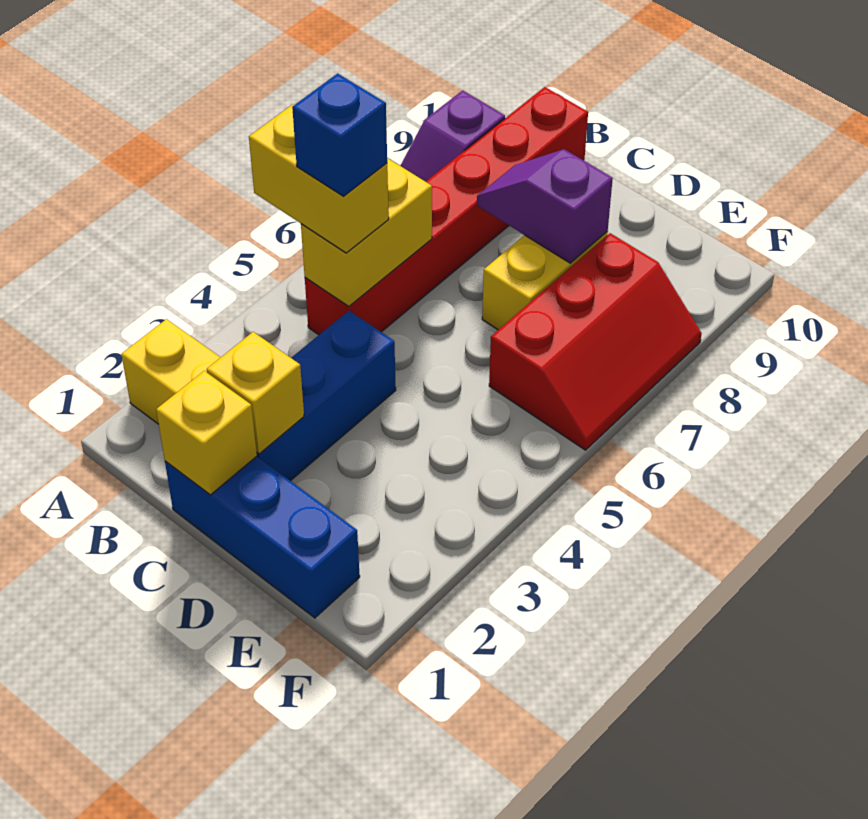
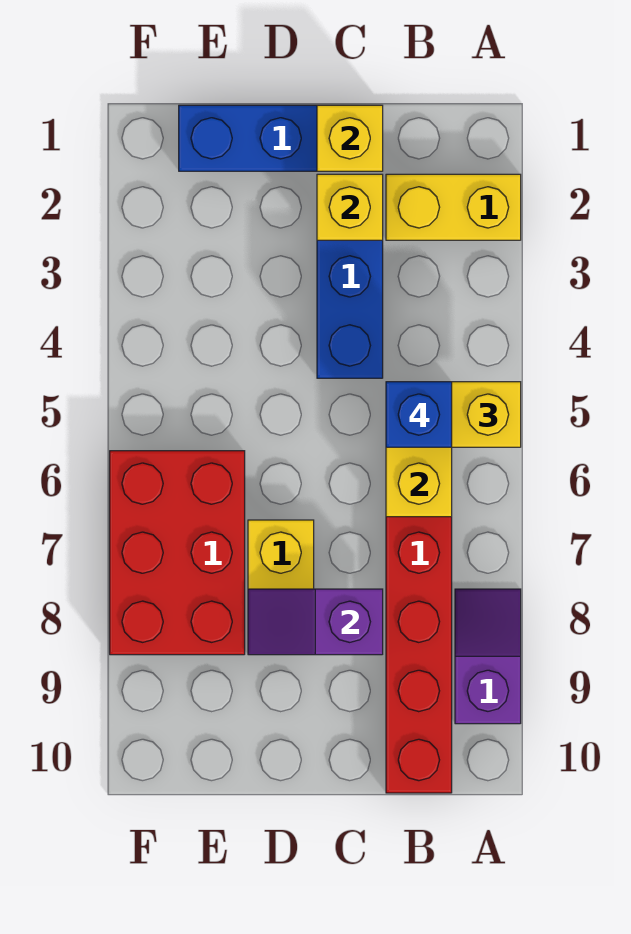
purple 1x2 slope [477,149,613,263] -> purple 1x2 slope turned to [248,589,383,655]
red 2x3 slope [489,233,702,450] -> red 2x3 brick [110,451,245,655]

